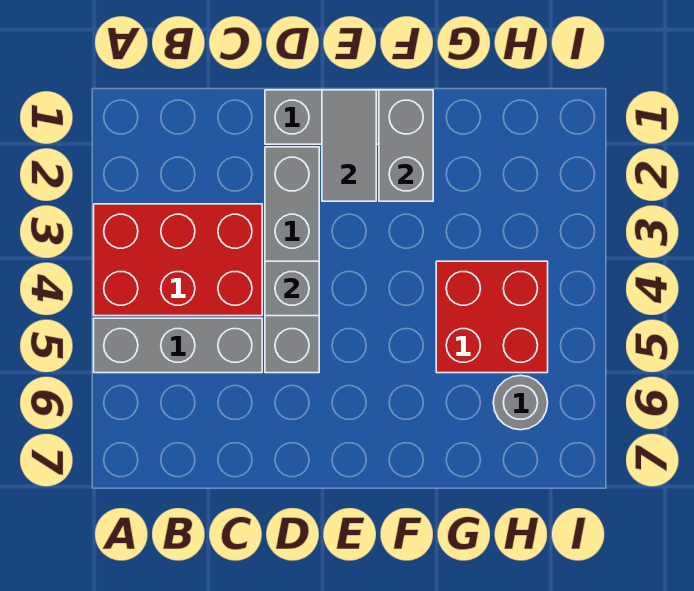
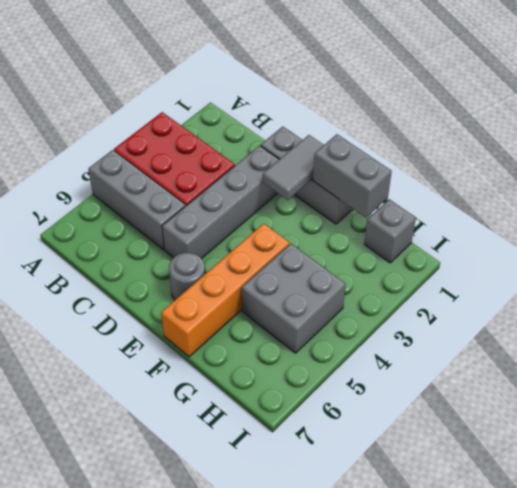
grey 1x1 brick [265,261,319,316] -> grey 1x1 brick moved to [364,199,416,263]
grey 1x2 brick [379,90,433,201] -> grey 1x2 brick turned to [313,134,392,218]
none -> orange 1x4 brick [161,224,289,357]
red 2x2 brick [436,261,548,373] -> grey 2x2 brick [242,244,346,353]
grey 1x1 round brick [493,375,548,430] -> grey 1x1 round brick moved to [169,253,205,300]

